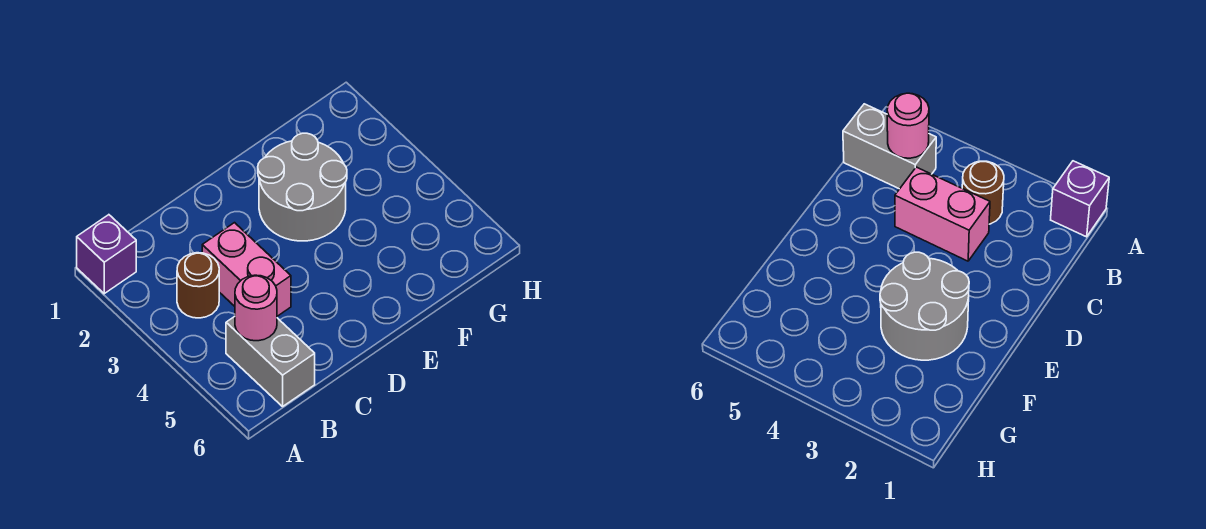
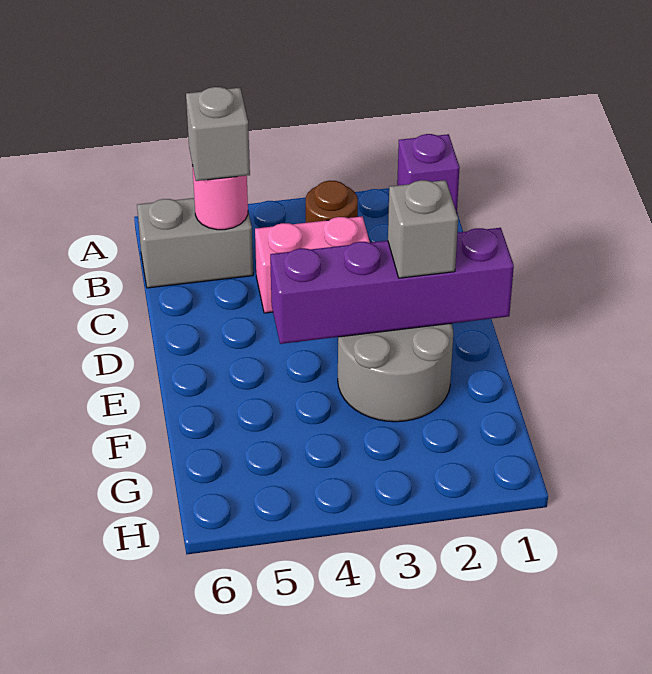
none -> grey 1x1 brick [186,87,250,181]
none -> purple 1x4 brick [270,228,514,344]
none -> grey 1x1 brick [388,180,458,278]

